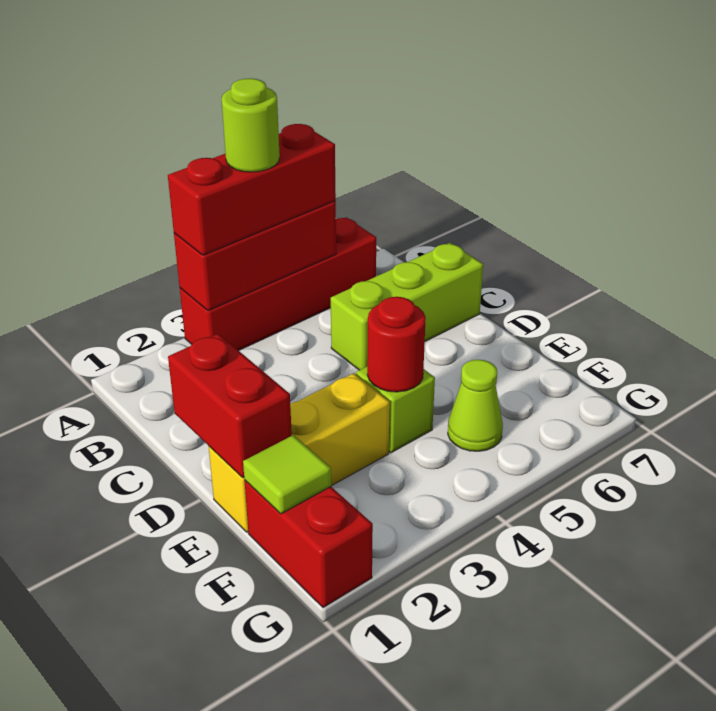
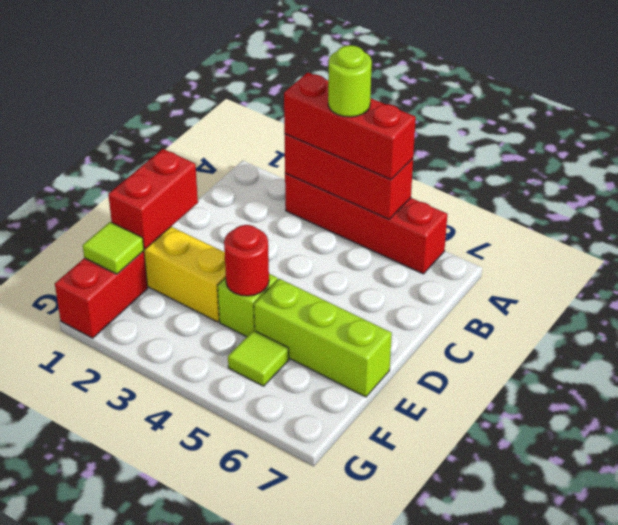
lime 1x3 brick [331,243,483,370] -> lime 1x3 brick moved to [254,279,392,397]
lime 1x1 cone [448,360,503,451] -> lime 1x1 tile [228,330,289,386]

